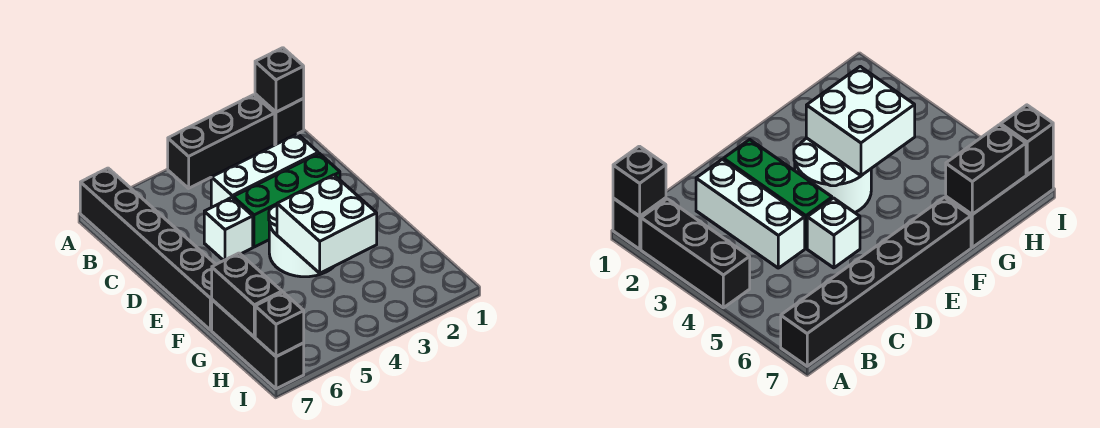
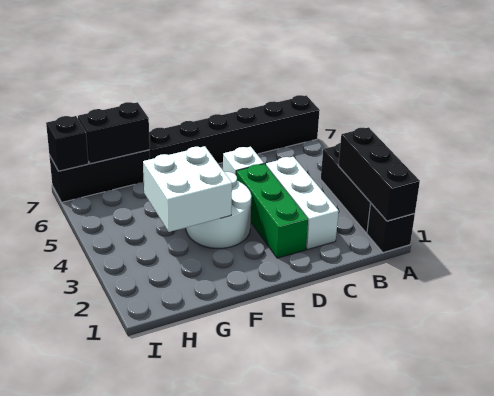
black 1x1 brick [255,48,304,112] -> black 1x3 brick [338,127,420,221]

